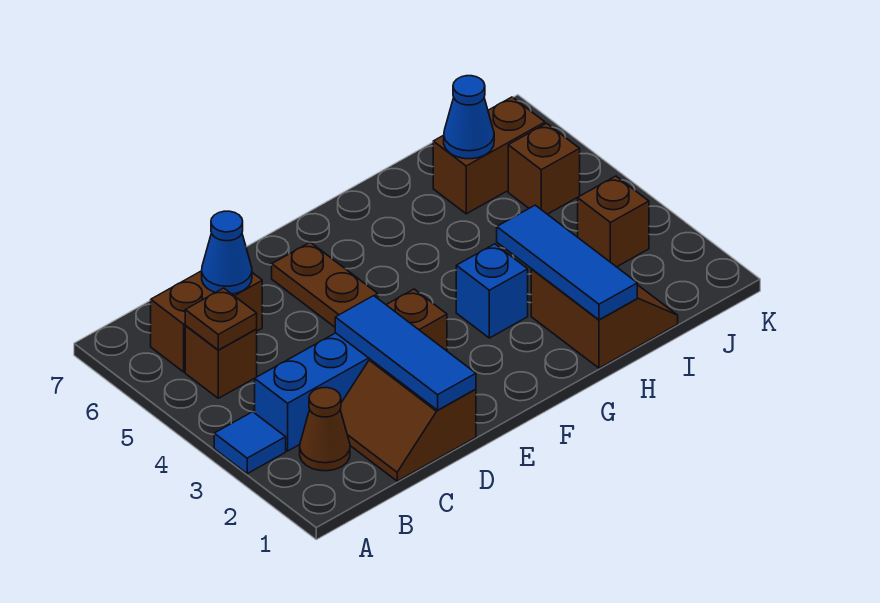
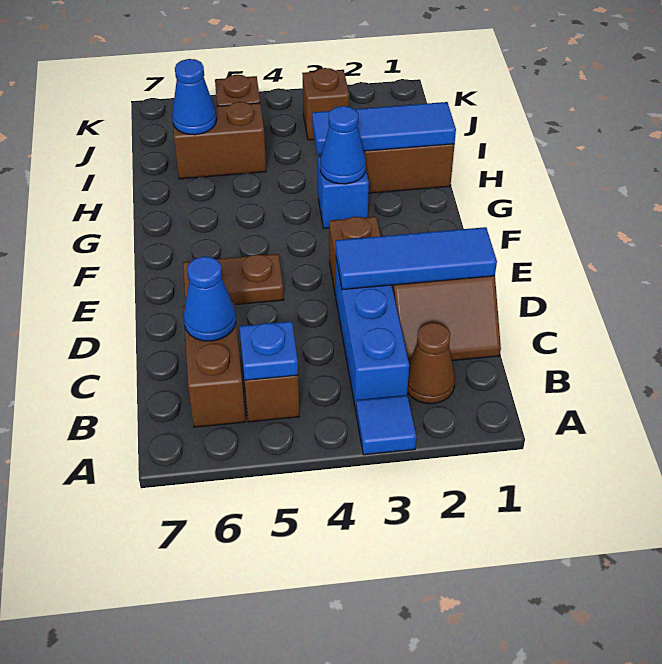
brown 1x1 plate [185,288,257,350] -> blue 1x1 plate [240,321,298,380]
none -> blue 1x1 cone [320,106,366,184]
brown 1x2 brick [433,97,545,214] -> brown 1x2 brick turned to [172,102,266,179]

